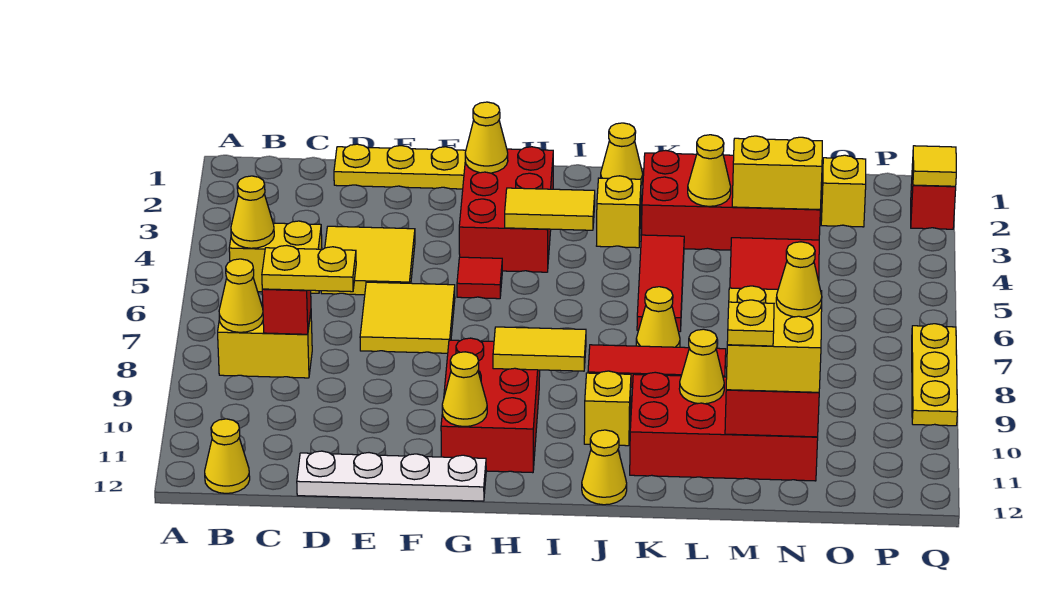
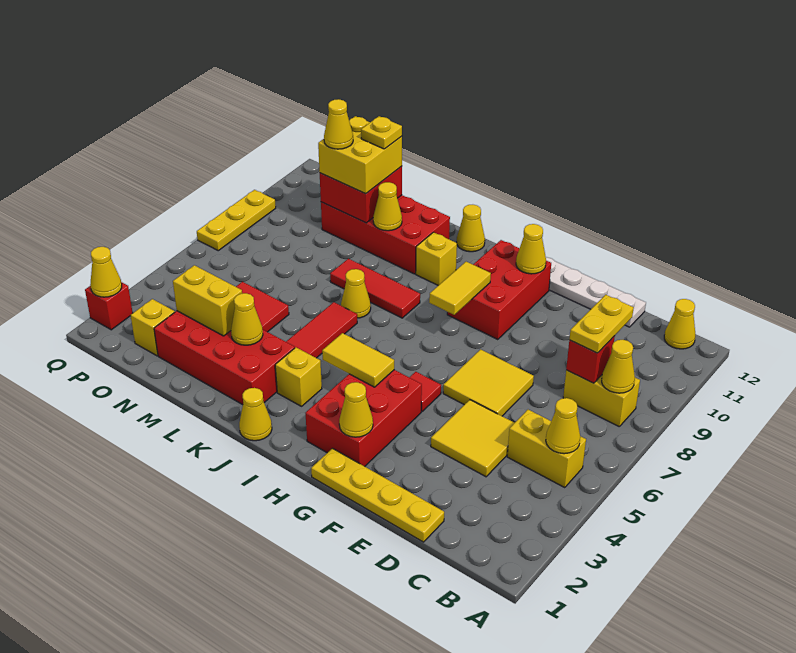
yellow 1x2 plate [262,245,356,292] -> yellow 1x2 plate turned to [569,295,634,353]
yellow 1x2 tile [493,327,586,371] -> yellow 1x2 tile turned to [429,262,491,315]
yellow 1x1 tile [913,146,956,186] -> yellow 1x1 cone [90,247,122,297]

